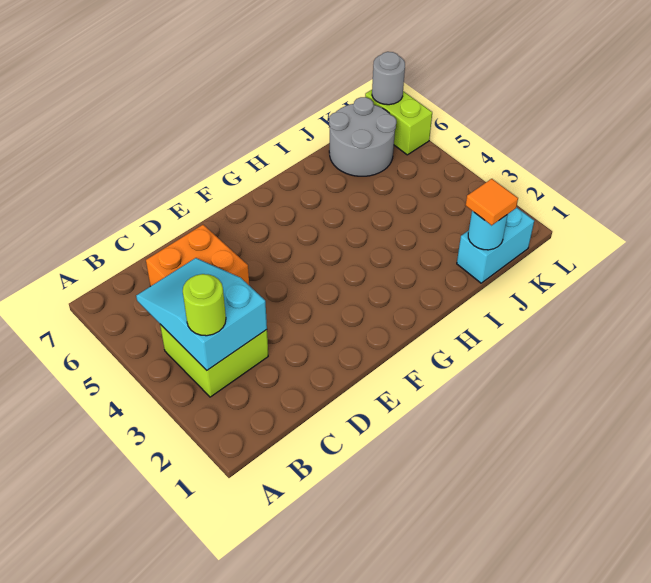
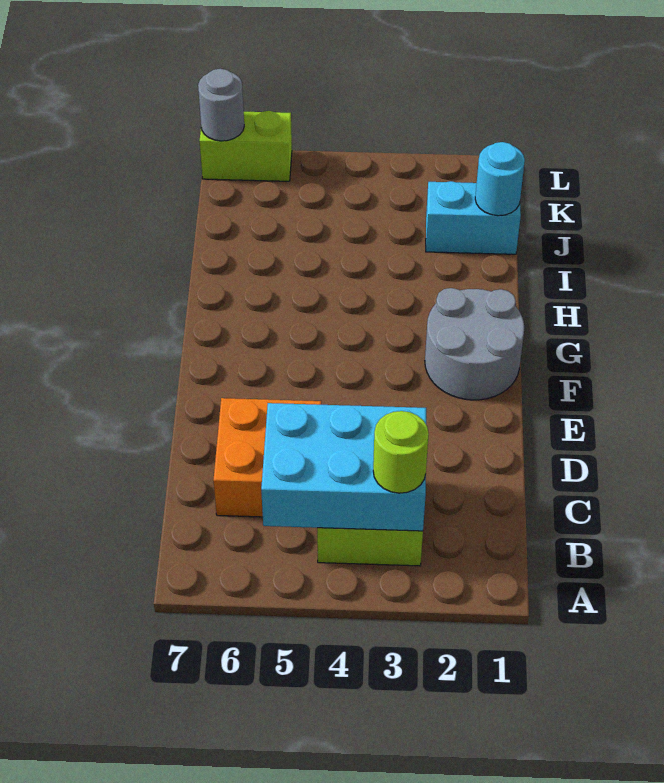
cyan 2x3 slope [136,258,267,370] -> cyan 2x3 brick [261,403,426,531]
cyan 1x2 brick [457,207,534,283] -> cyan 1x2 brick turned to [426,181,521,254]
orange 1x1 tile [466,179,518,225] -> none
grey 2x2 round brick [329,97,396,176] -> grey 2x2 round brick moved to [425,288,524,400]

